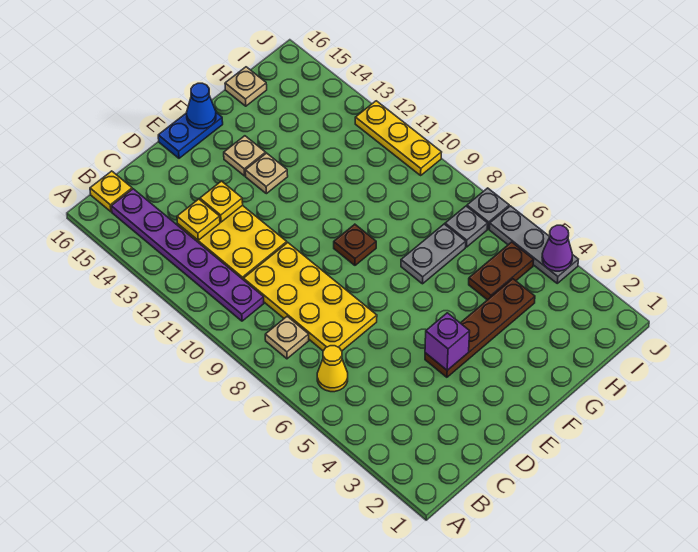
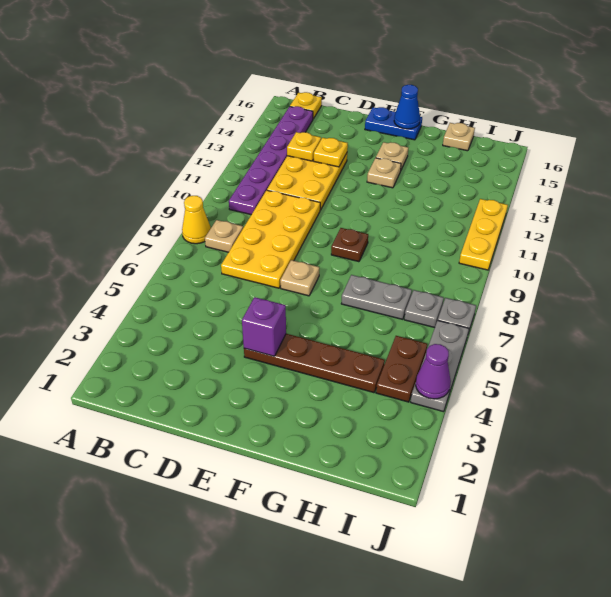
yellow 1x1 cone [317,346,348,392] -> yellow 1x1 cone moved to [182,196,211,244]
none -> tan 1x1 plate [280,260,319,296]
brown 1x2 plate [469,242,534,300] -> brown 1x2 plate turned to [376,336,427,402]

